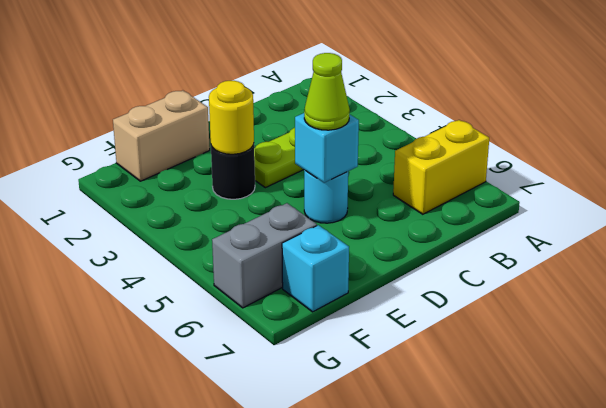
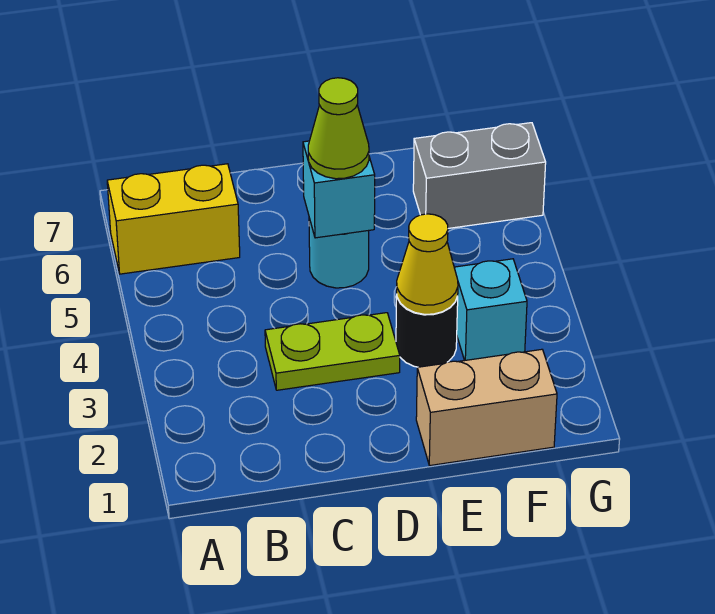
yellow 1x1 round brick [209,81,254,154] -> yellow 1x1 cone [397,214,458,314]
cyan 1x1 brick [282,225,349,312] -> cyan 1x1 brick moved to [454,259,527,361]

